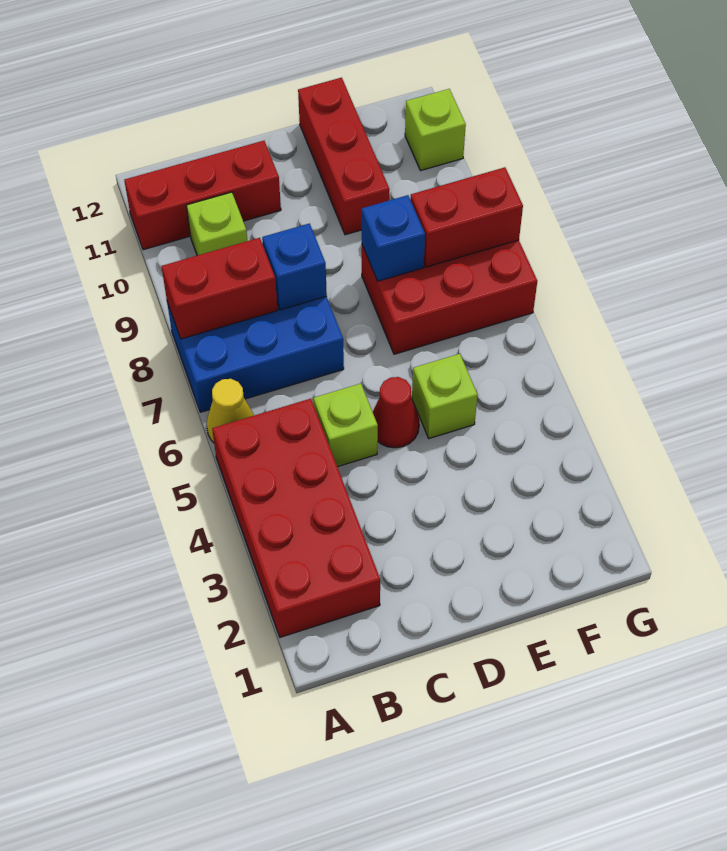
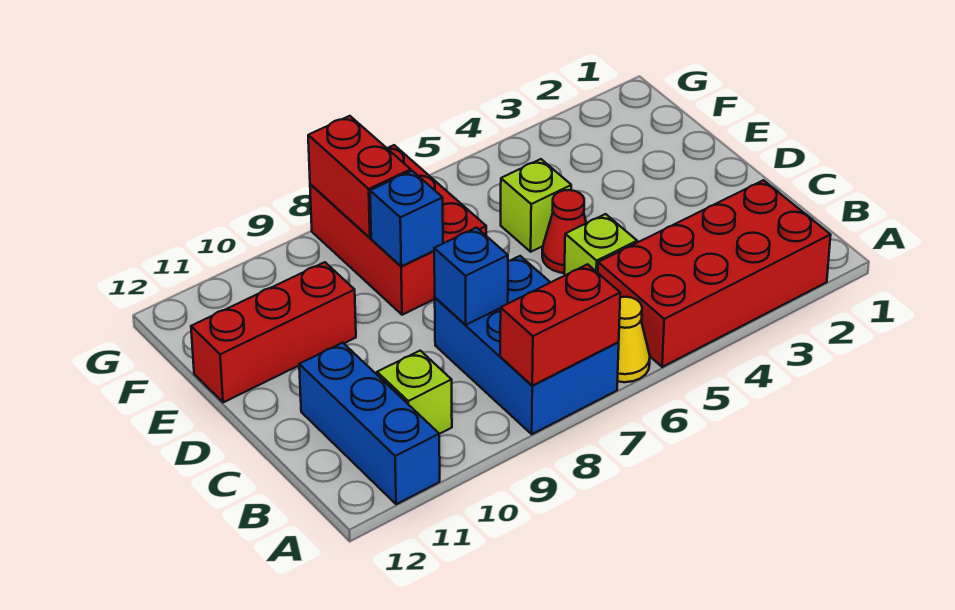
red 1x2 brick [161,238,278,339] -> red 1x2 brick turned to [500,264,620,386]
red 1x3 brick [124,141,281,250] -> blue 1x3 brick [299,343,440,504]
lime 1x1 brick [405,89,466,171] -> none

